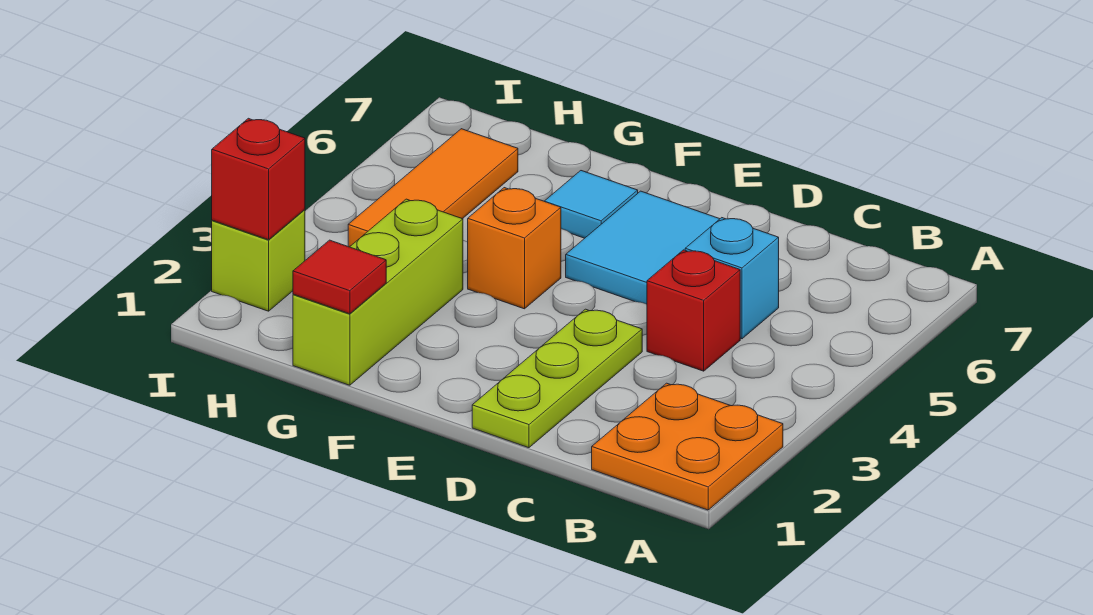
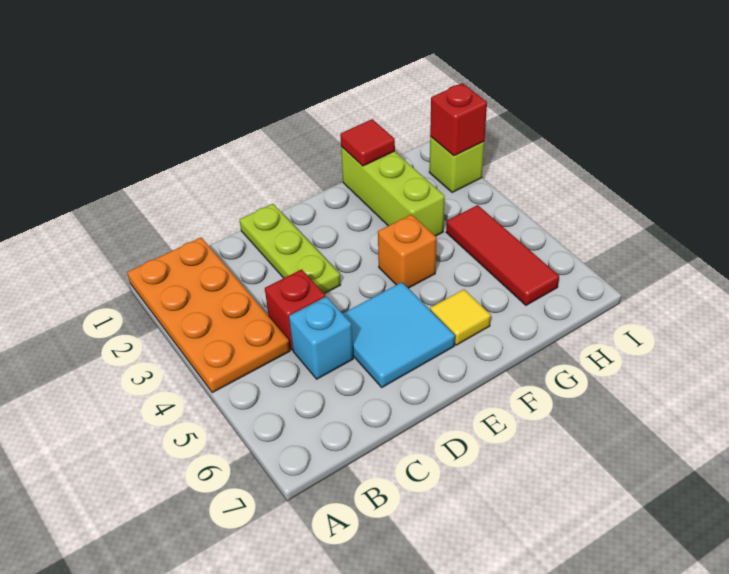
orange 2x2 plate [592,383,783,510] -> orange 2x4 plate [127,237,290,393]
cyan 1x1 tile [545,171,638,238] -> yellow 1x1 tile [430,289,491,345]
orange 1x3 tile [348,129,518,247] -> red 1x3 tile [446,205,559,305]

